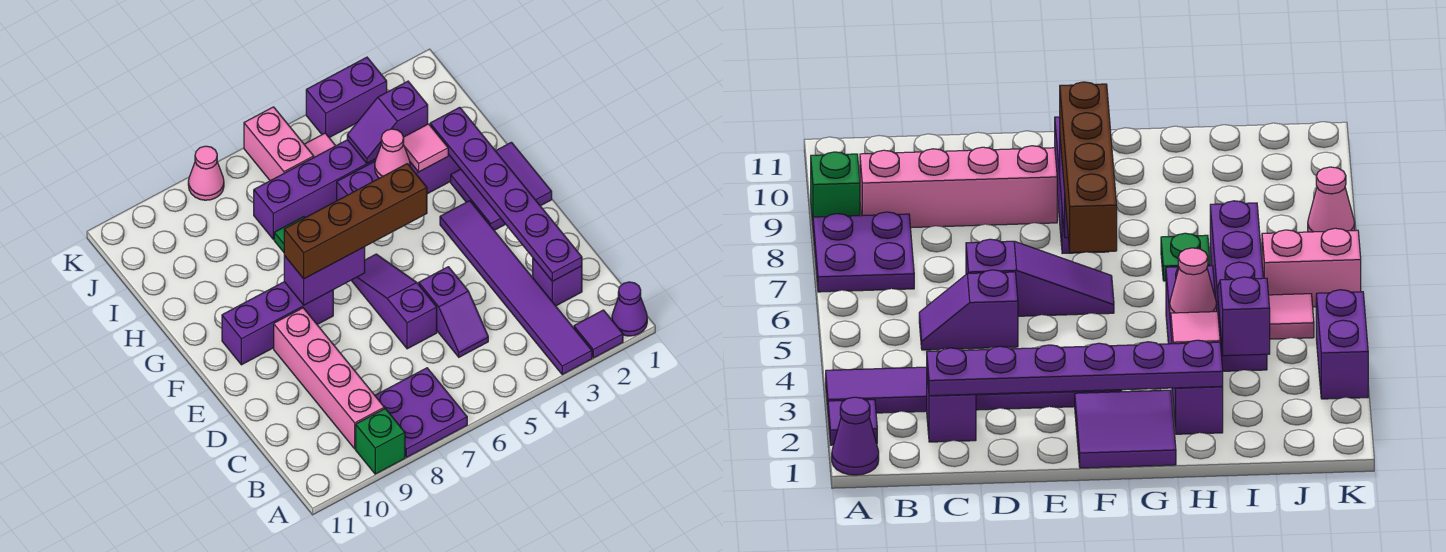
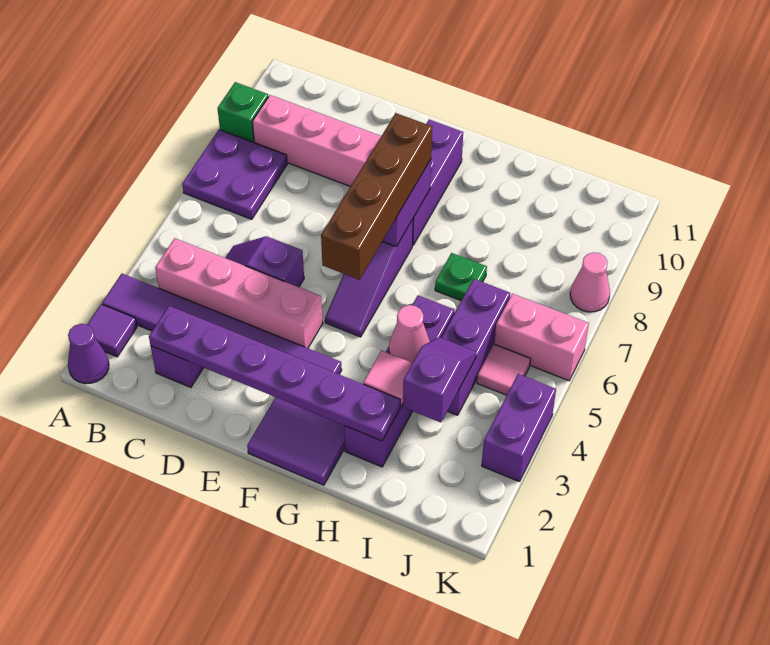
none -> pink 1x4 brick [155,238,323,348]
purple 1x3 slope [351,254,437,349] -> purple 1x3 slope turned to [325,219,413,337]
purple 1x4 brick [254,140,376,239] -> purple 1x3 brick [441,279,510,415]

